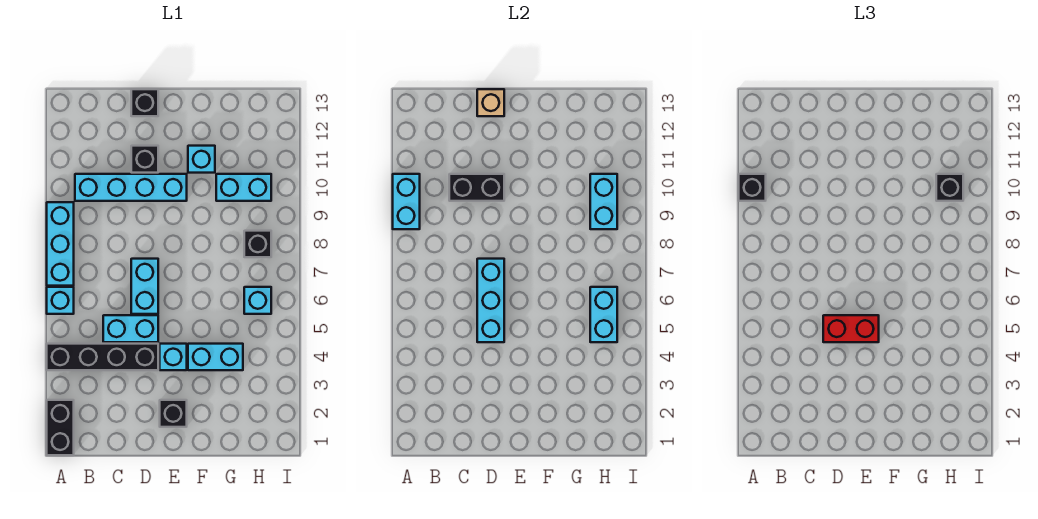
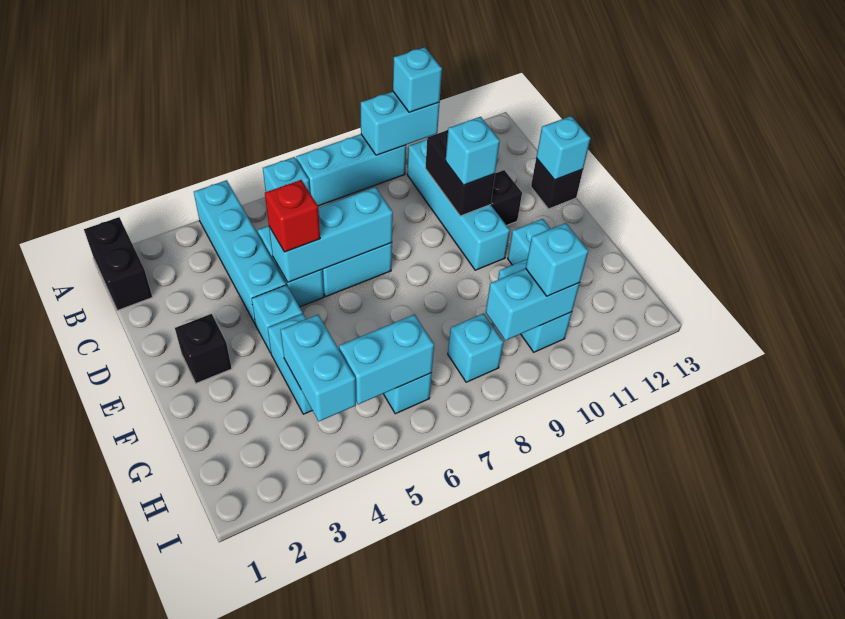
black 1x2 brick [47,400,74,455] -> black 1x2 brick turned to [84,217,152,311]
black 1x4 brick [47,344,158,370] -> cyan 1x4 brick [194,180,286,324]
black 1x1 brick [739,174,766,201] -> cyan 1x1 brick [393,47,442,112]
red 1x2 brick [823,315,879,342] -> red 1x1 brick [265,180,320,252]
none -> cyan 1x1 brick [446,117,500,185]
tan 1x1 brick [477,89,504,116] -> cyan 1x1 brick [536,116,591,180]
none -> cyan 1x2 brick [281,315,356,421]
black 1x1 brick [244,231,271,257] -> cyan 1x1 brick [448,314,503,382]
black 1x1 brick [936,174,963,201] -> cyan 1x1 brick [526,223,588,296]

